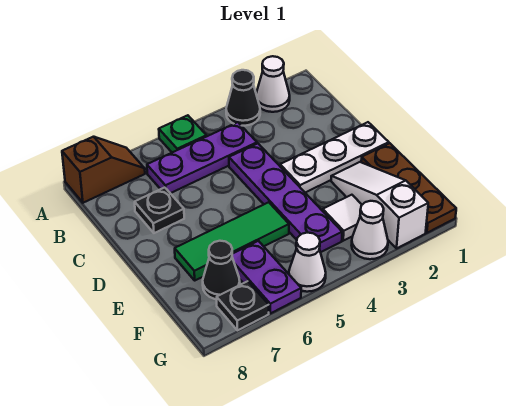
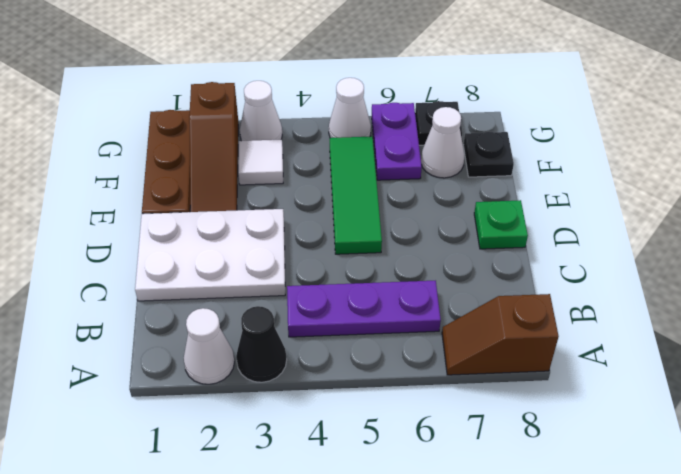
green 1x1 plate [159,115,207,152] -> green 1x1 plate moved to [474,200,528,249]
purple 1x4 plate [229,144,342,252] -> none
black 1x1 plate [135,187,184,233] -> black 1x1 plate moved to [463,132,514,177]
white 1x3 plate [280,122,389,193] -> white 2x3 plate [135,209,285,301]
white 1x3 slope [331,162,428,248] -> brown 1x3 slope [189,82,238,212]
green 1x3 tile [175,202,289,280] -> green 1x3 tile turned to [330,136,382,254]
black 1x1 cone [203,241,240,299] -> white 1x1 cone [421,107,464,178]

